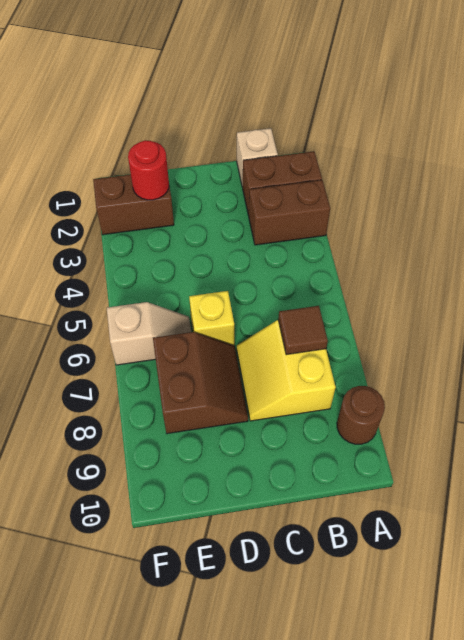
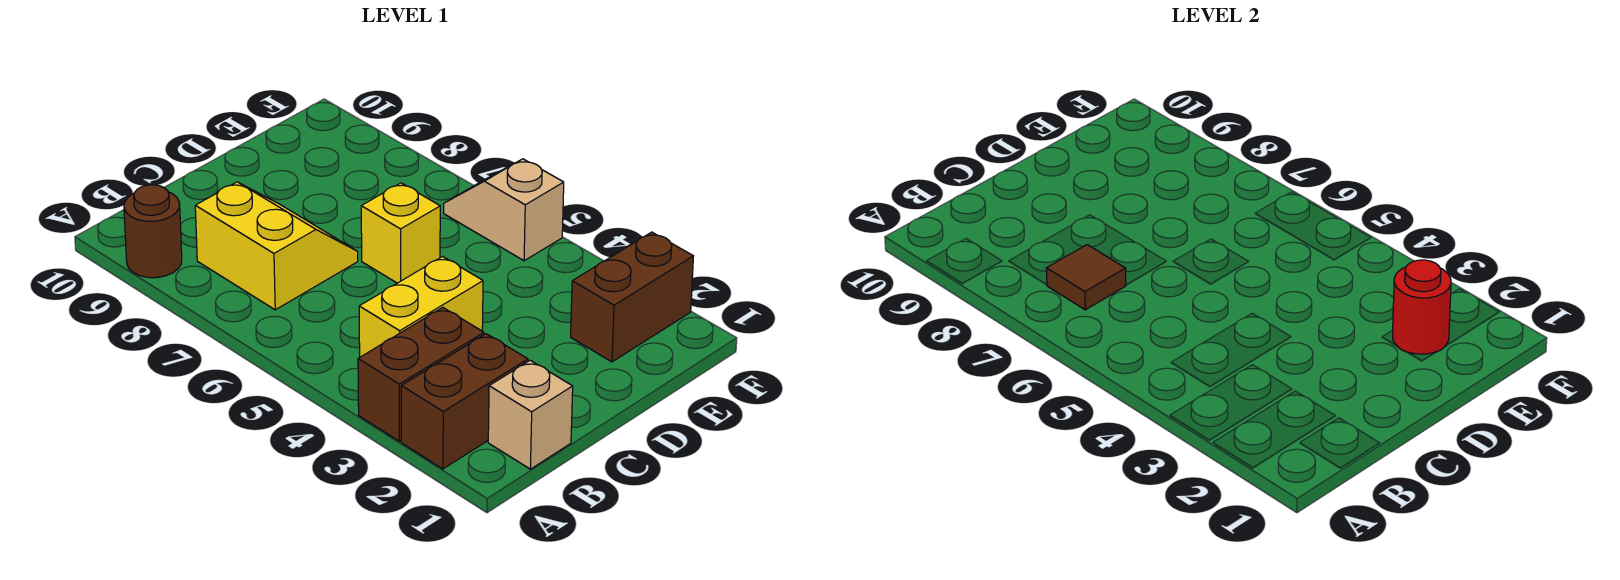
none -> yellow 1x2 brick [359,257,483,357]
brown 2x2 slope [153,332,248,434] -> none
tan 1x2 slope [107,302,191,365] -> tan 1x2 slope turned to [444,159,564,261]

